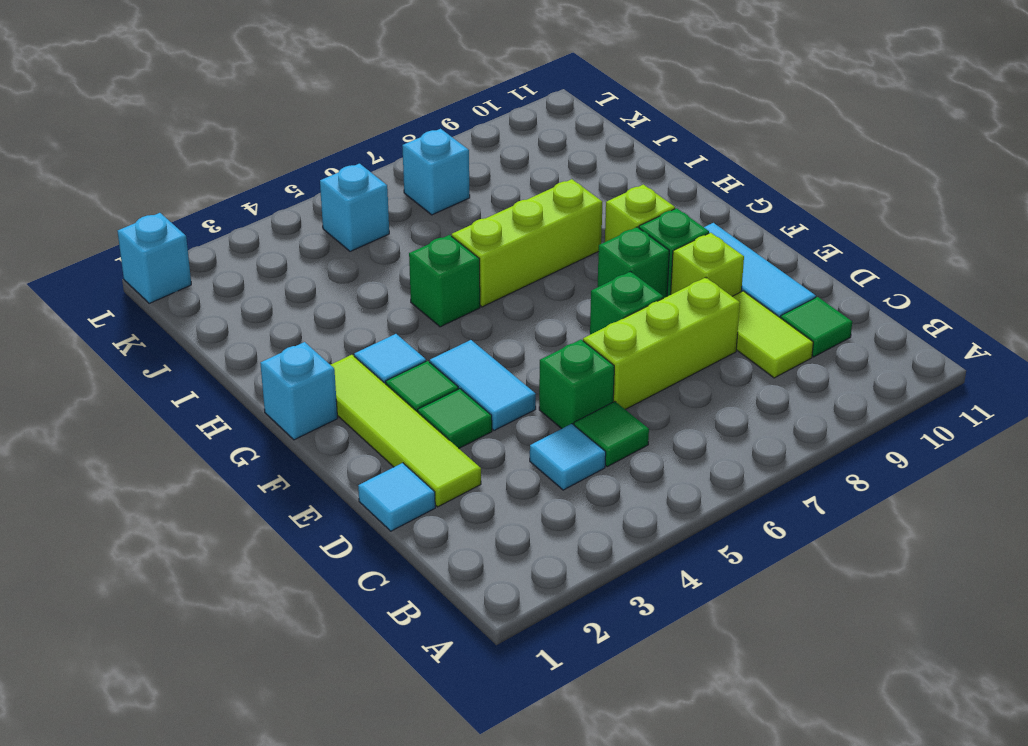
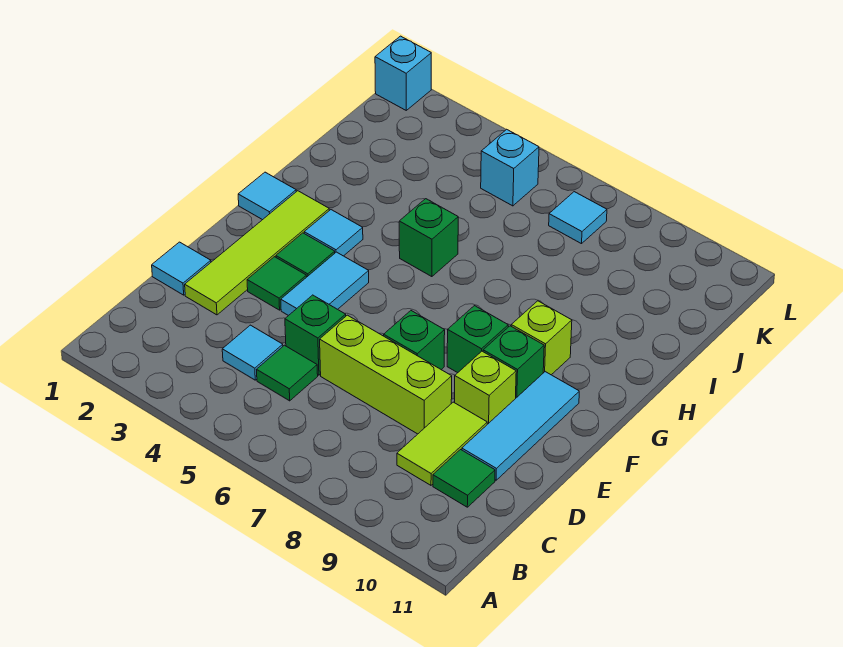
cyan 1x1 brick [260,342,338,440] -> cyan 1x1 tile [238,172,296,220]
lime 1x3 brick [452,179,602,307] -> none
cyan 1x1 brick [402,129,470,215] -> cyan 1x1 tile [549,192,607,244]

